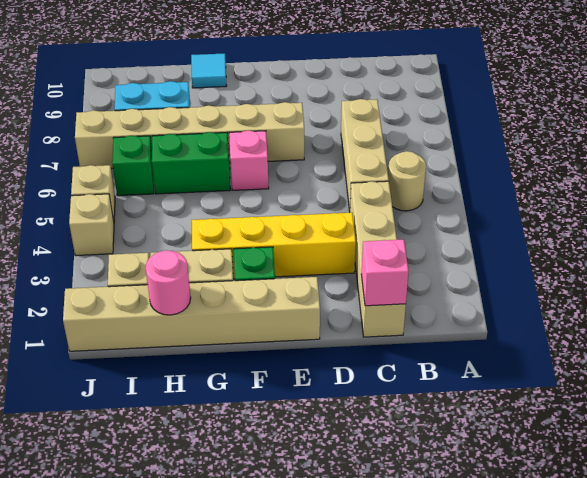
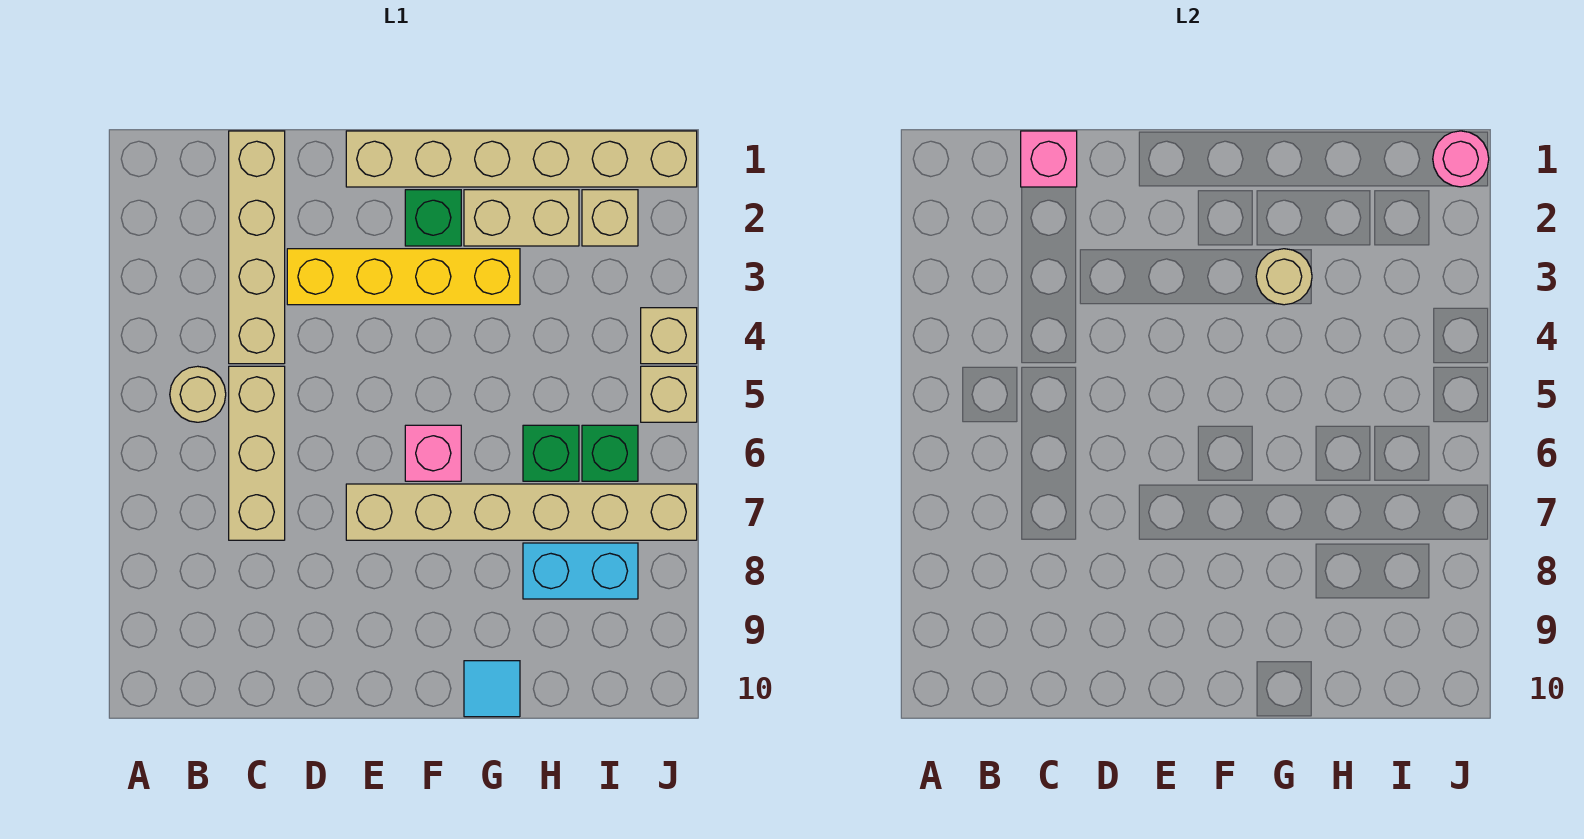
none -> tan 1x1 round brick [1256,249,1312,305]
green 1x2 brick [152,132,230,194] -> green 1x1 brick [523,425,579,481]
pink 1x1 round brick [146,250,191,315] -> pink 1x1 round brick moved to [1433,131,1489,187]

